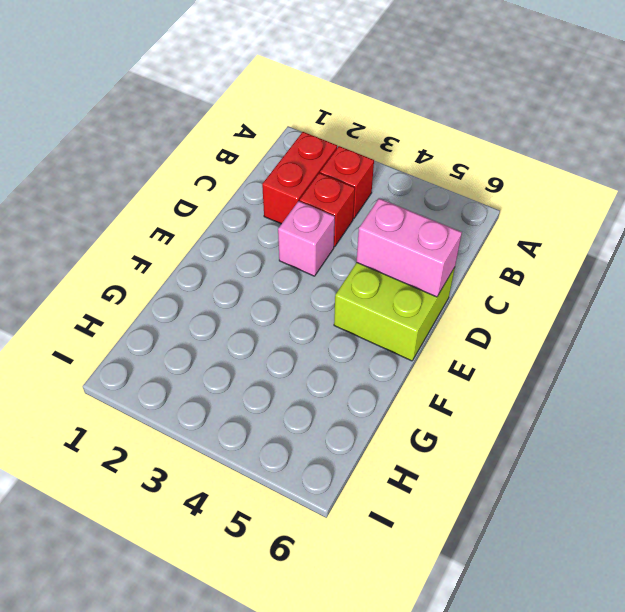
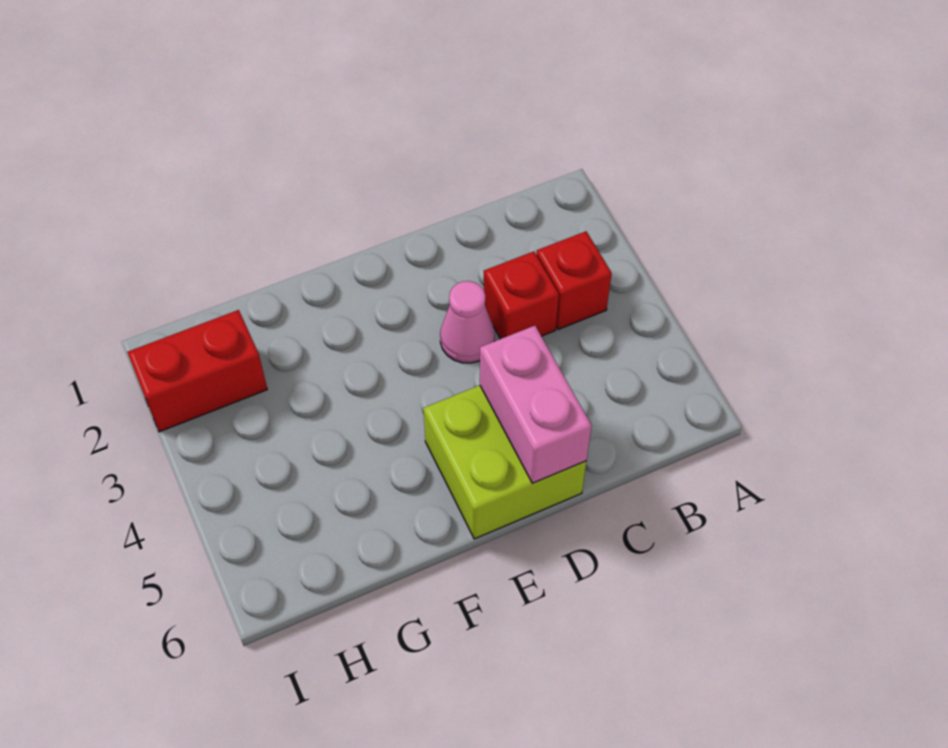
red 1x2 brick [262,132,337,224] -> red 1x2 brick moved to [127,310,267,432]
pink 1x1 brick [278,201,335,276] -> pink 1x1 cone [440,281,495,363]

